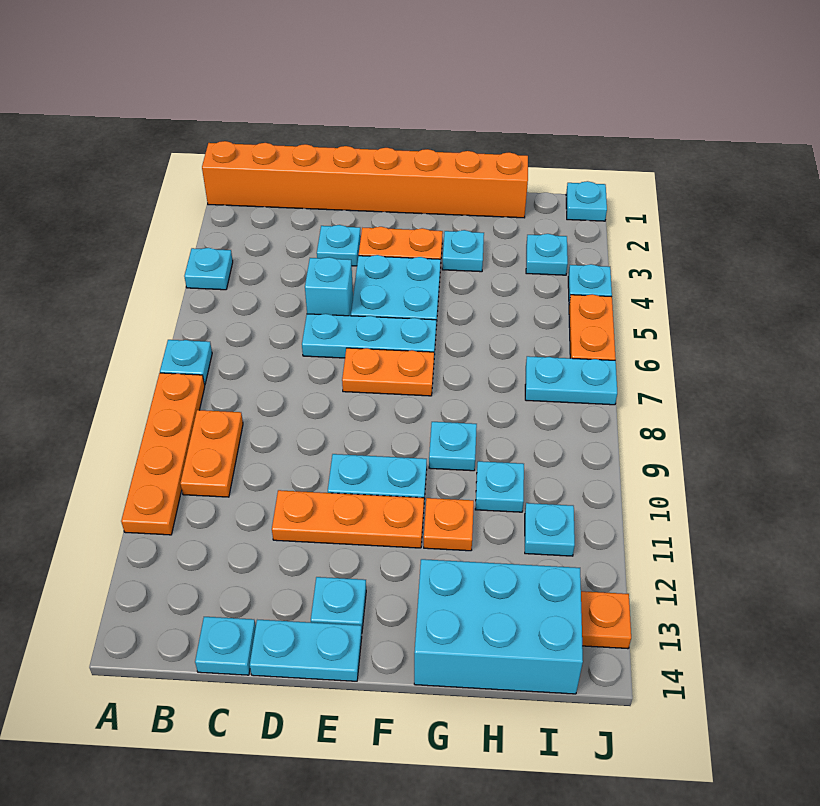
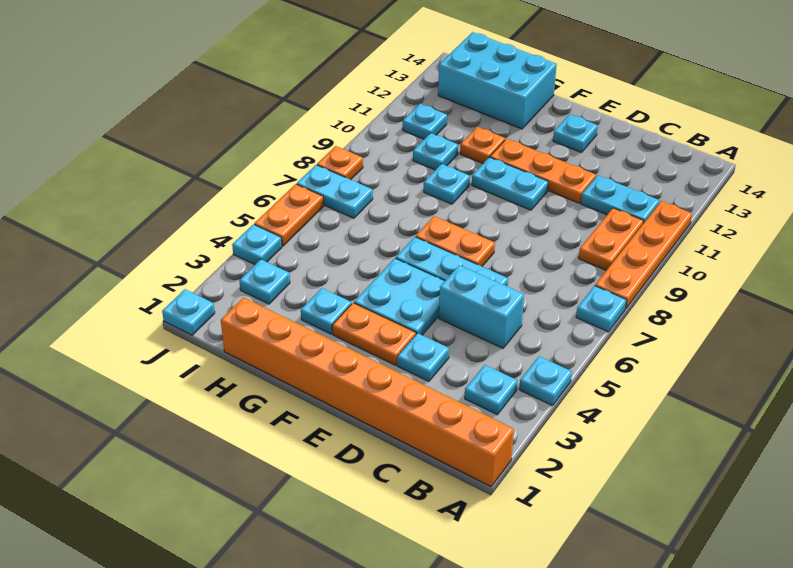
cyan 1x1 plate [195,617,256,675] -> cyan 1x1 plate moved to [465,365,517,415]
cyan 1x1 brick [305,257,353,316] -> cyan 1x2 brick [439,265,524,348]
cyan 1x2 plate [250,620,362,681] -> cyan 1x2 plate moved to [581,175,660,223]
orange 1x1 plate [581,591,631,649] -> orange 1x1 plate moved to [317,146,363,180]

